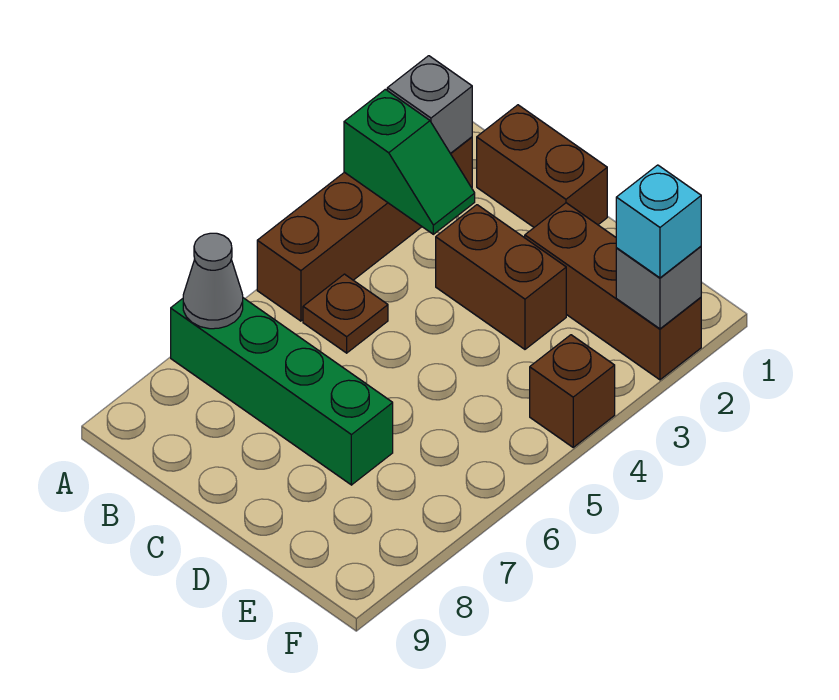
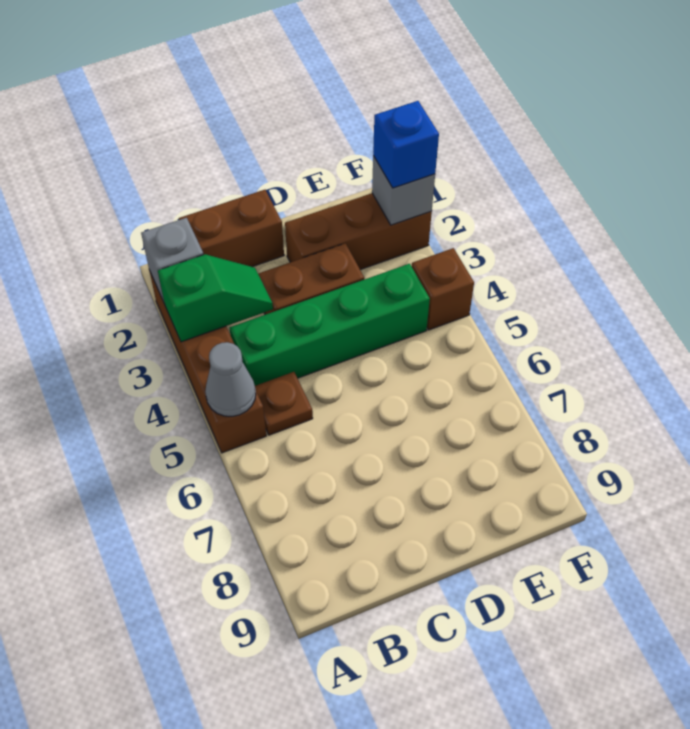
green 1x4 brick [171,298,393,485] -> green 1x4 brick moved to [230,264,430,386]
grey 1x1 cone [183,233,243,329] -> grey 1x1 cone moved to [205,342,256,416]
cyan 1x1 brick [616,165,701,278] -> blue 1x1 brick [373,101,439,188]

